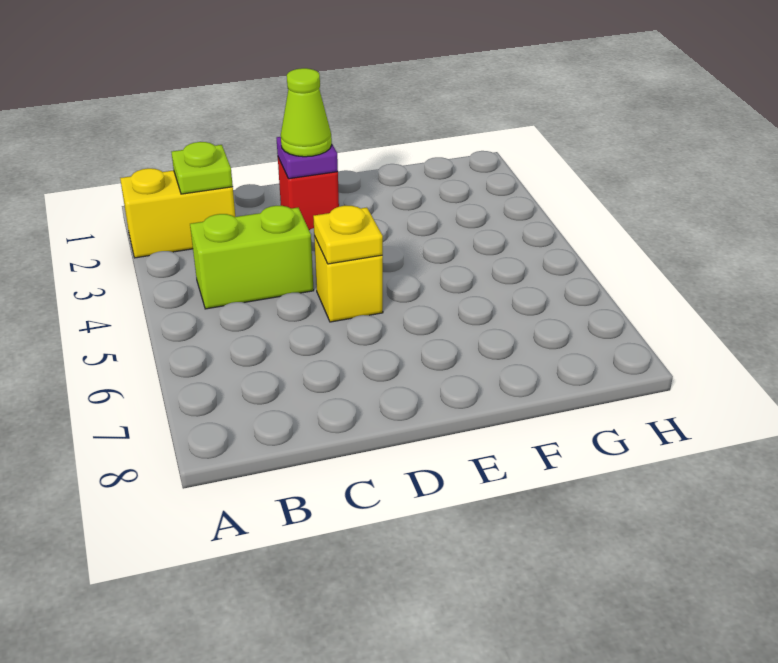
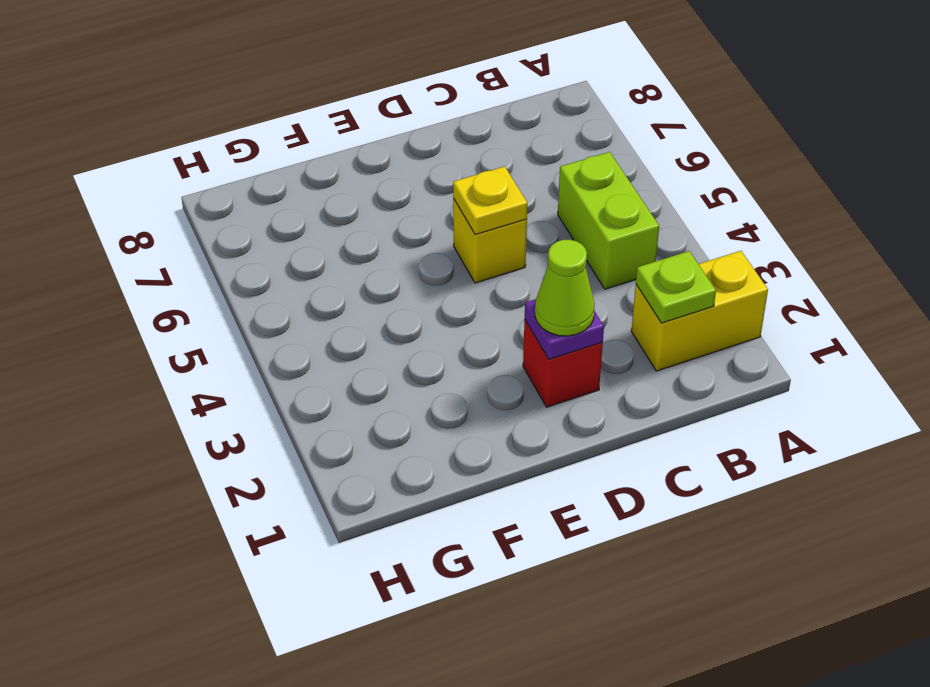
lime 1x2 brick [190,206,314,309] -> lime 1x2 brick turned to [558,152,659,289]

